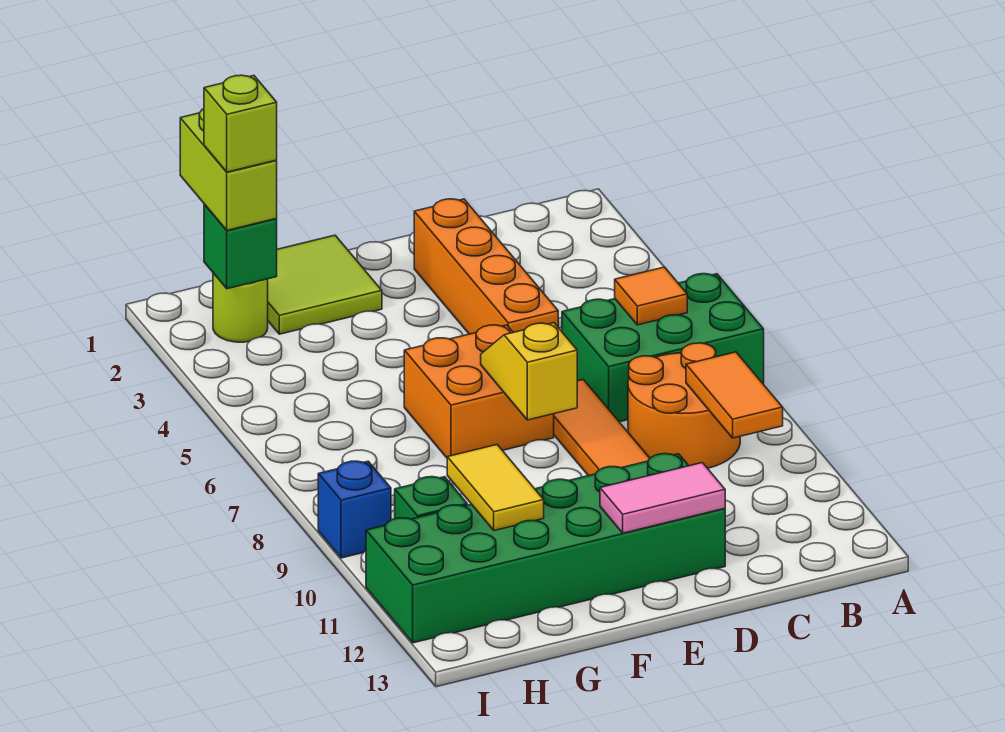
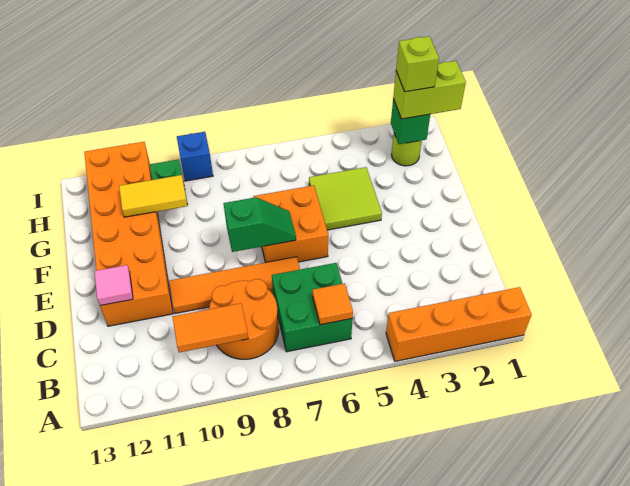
green 2x3 brick [562,274,764,422] -> green 2x2 brick [272,263,353,352]
orange 1x4 brick [414,199,558,334] -> orange 1x4 brick moved to [386,287,532,361]
green 2x6 brick [366,454,725,643] -> orange 2x6 brick [84,142,173,326]
pink 1x2 tile [600,463,725,533] -> pink 1x1 tile [94,265,133,306]
yellow 1x2 slope [481,323,577,420] -> green 1x2 slope [223,197,296,252]
lime 2x2 tile [268,235,382,334] -> lime 2x2 tile moved to [309,167,382,230]

